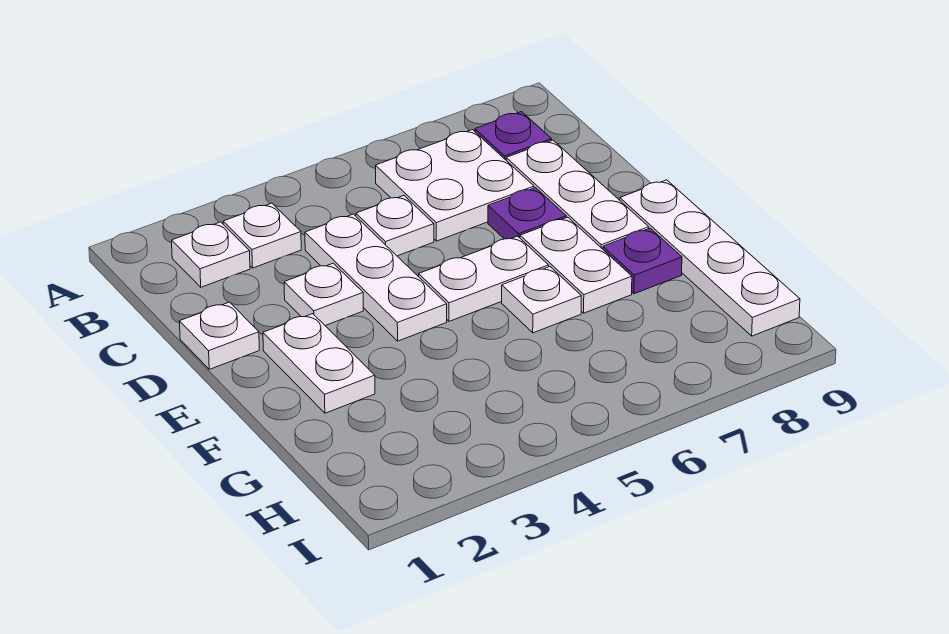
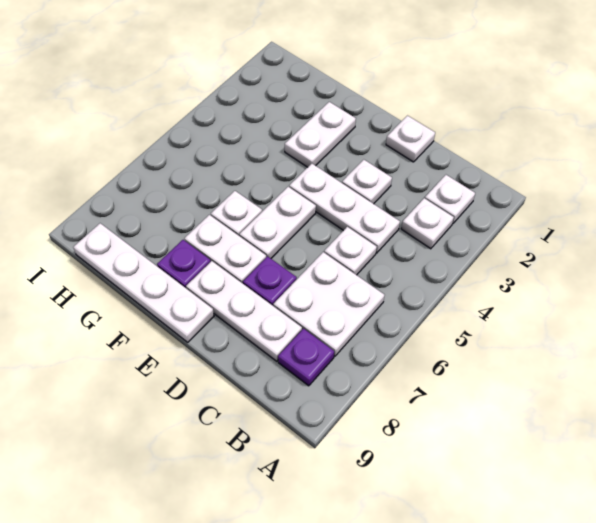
white 1x2 plate [263,314,375,413] -> white 1x2 plate turned to [285,102,356,167]

